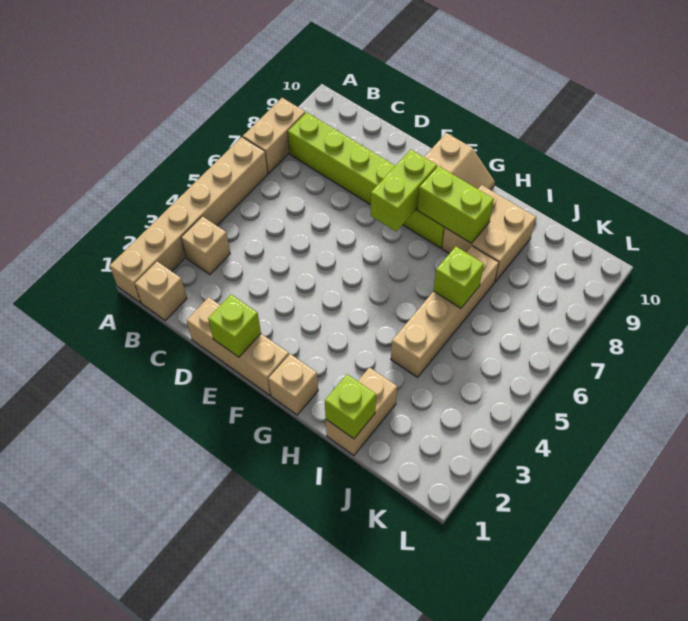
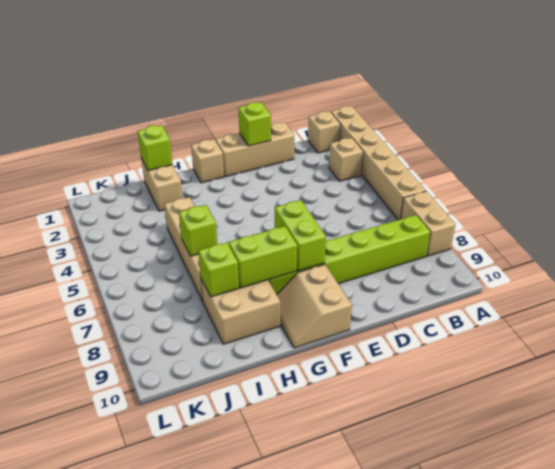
none -> lime 1x1 brick [199,242,239,297]

